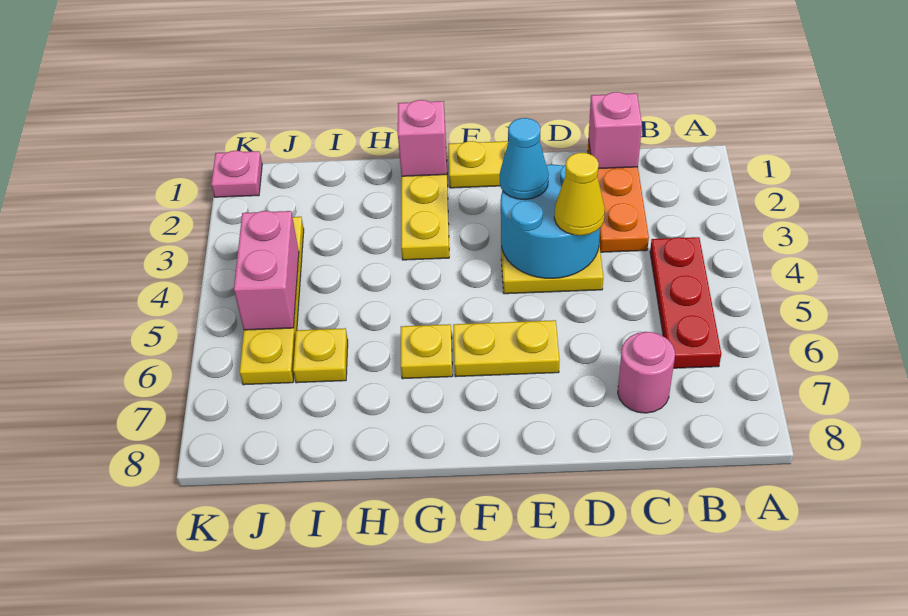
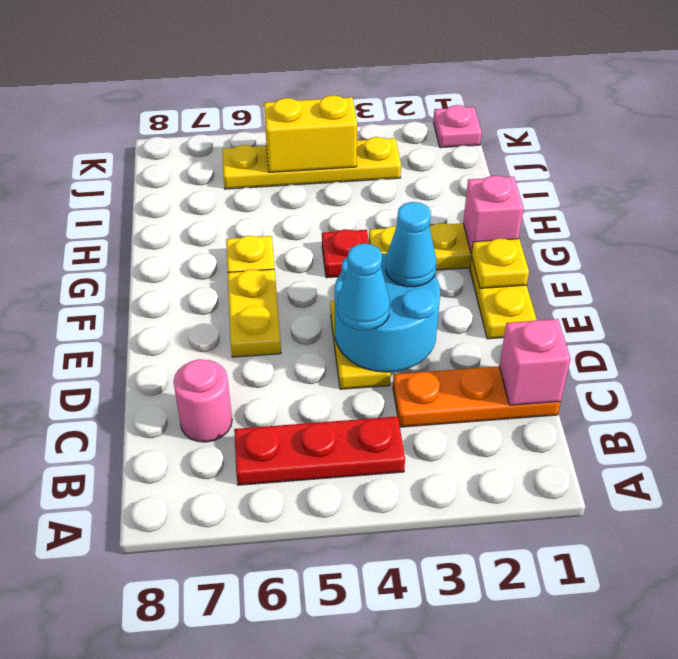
yellow 1x1 cone [554,153,605,235] -> cyan 1x1 cone [337,243,390,330]
none -> red 1x1 plate [322,229,369,278]
yellow 1x1 plate [293,328,348,383] -> yellow 1x1 plate moved to [472,238,529,288]
pink 1x2 brick [234,211,299,330] -> yellow 1x2 brick [264,95,357,172]

